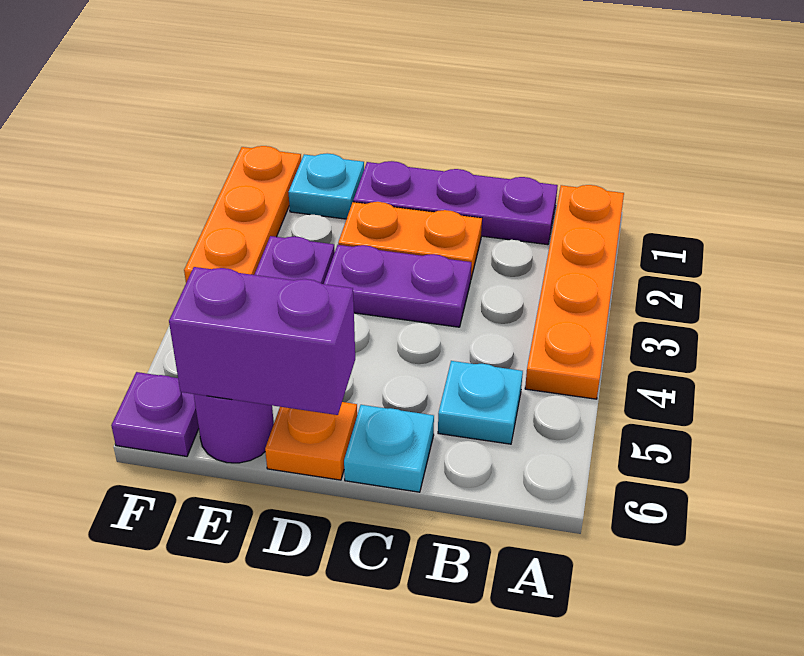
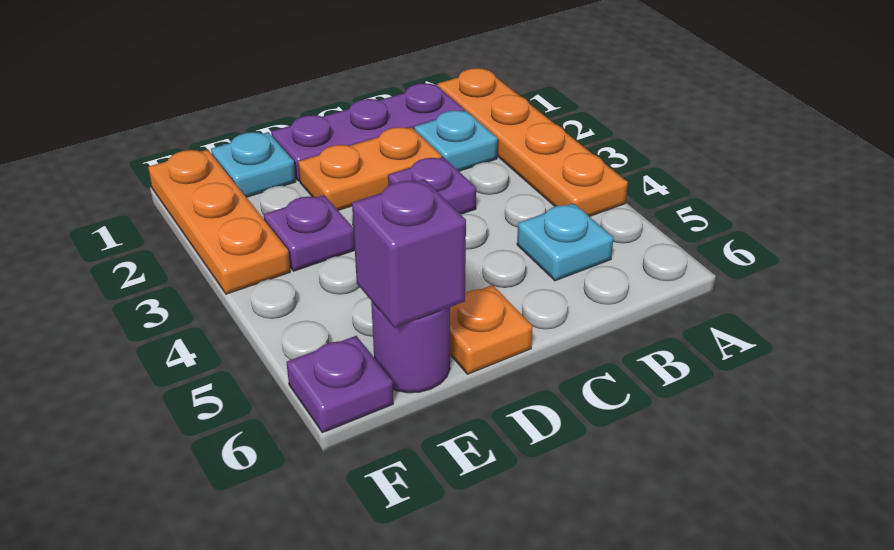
purple 1x2 plate [324,245,471,327] -> purple 1x1 plate [388,157,476,214]
cyan 1x1 plate [344,405,434,492] -> cyan 1x1 plate moved to [414,110,498,171]
purple 1x2 brick [169,267,355,415] -> purple 1x1 brick [352,179,466,328]

